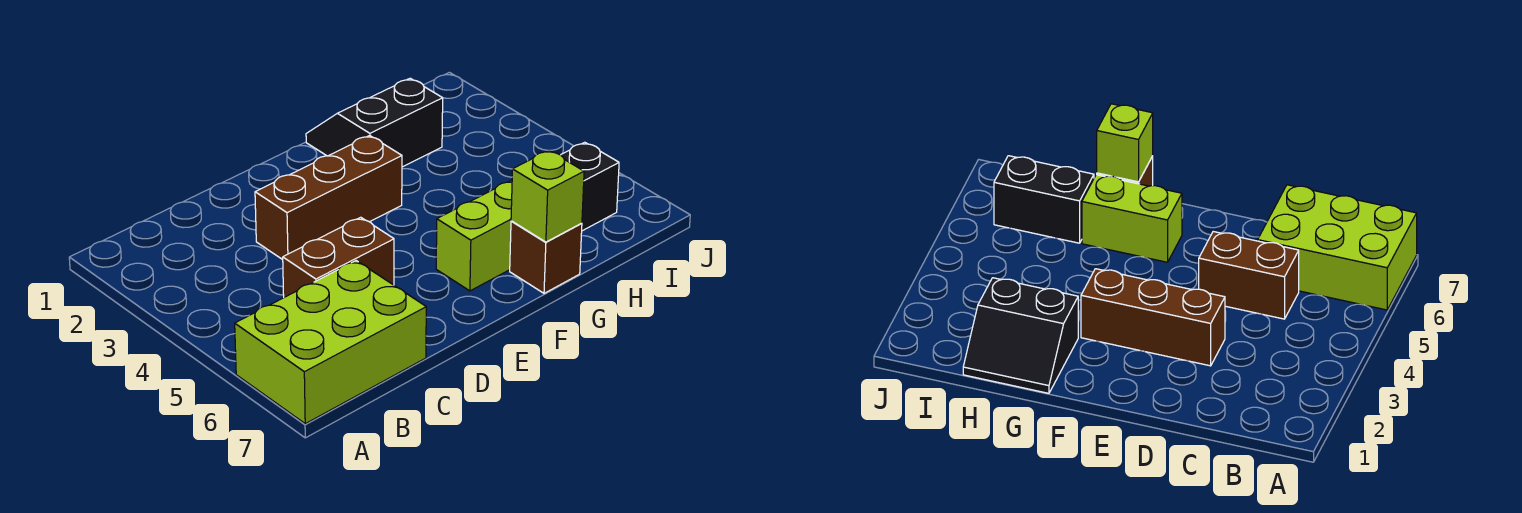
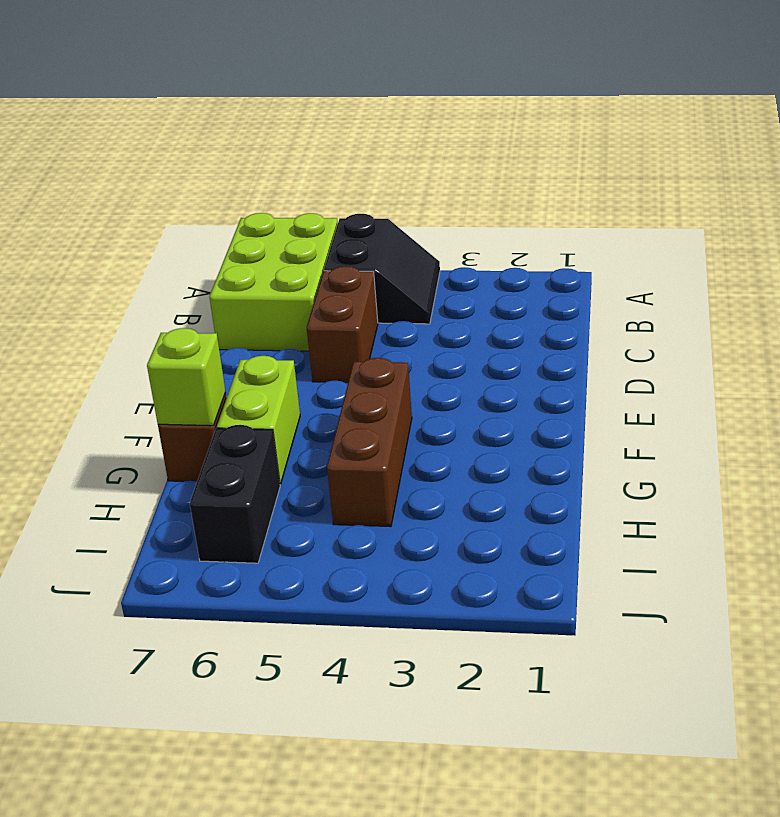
brown 1x3 brick [255,136,402,260] -> brown 1x3 brick moved to [327,358,412,527]
black 2x2 slope [306,78,443,167] -> black 2x2 slope moved to [324,214,440,324]

